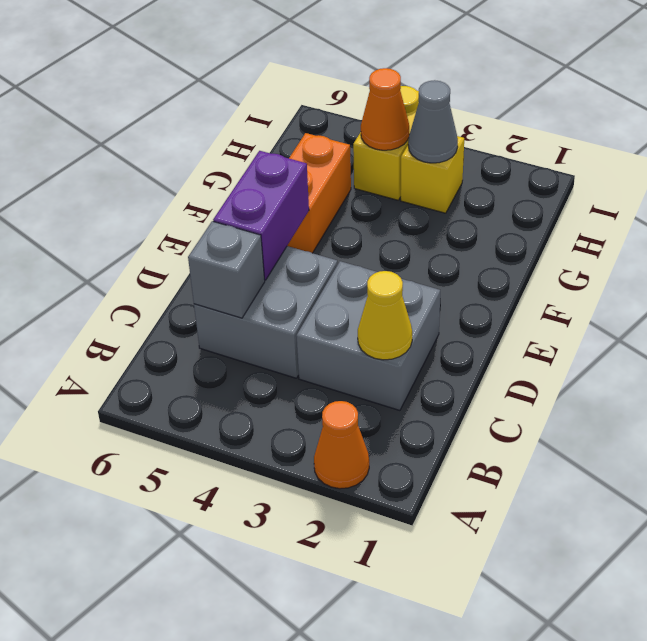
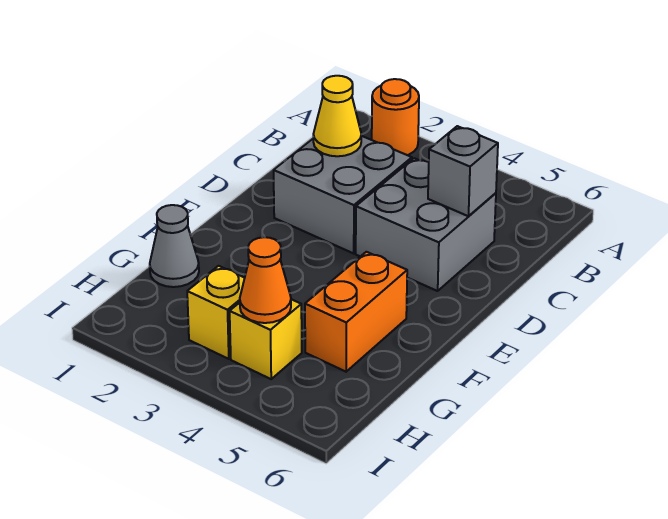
orange 1x1 cone [314,401,369,489] -> orange 1x1 round brick [372,79,419,155]
purple 1x2 brick [213,151,309,280] -> none
grey 1x1 cone [408,80,458,163] -> grey 1x1 cone moved to [150,205,199,287]
yellow 1x2 brick [353,86,419,200] -> yellow 1x1 brick [230,299,302,379]

